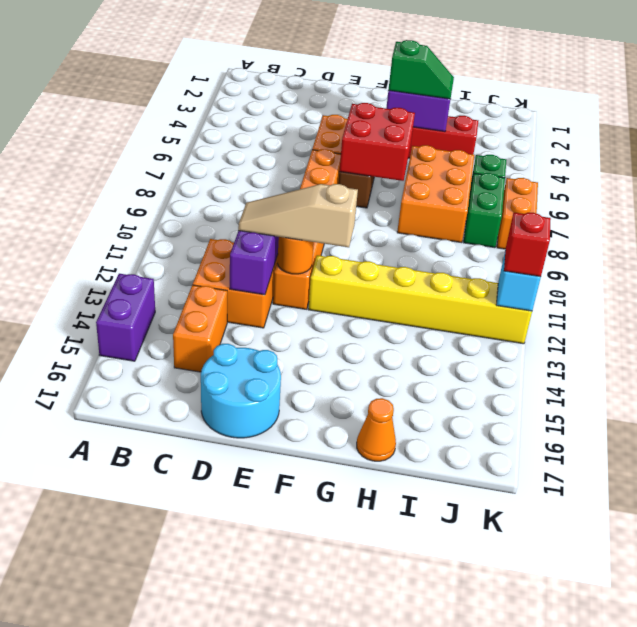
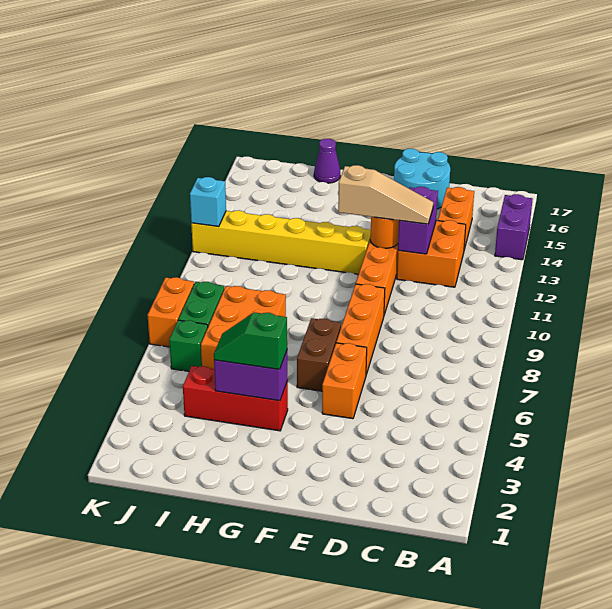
red 2x2 brick [339,103,415,181] -> none
orange 1x1 cone [357,398,396,461] -> purple 1x1 cone [314,139,340,183]
red 1x1 brick [504,212,551,277] -> none

